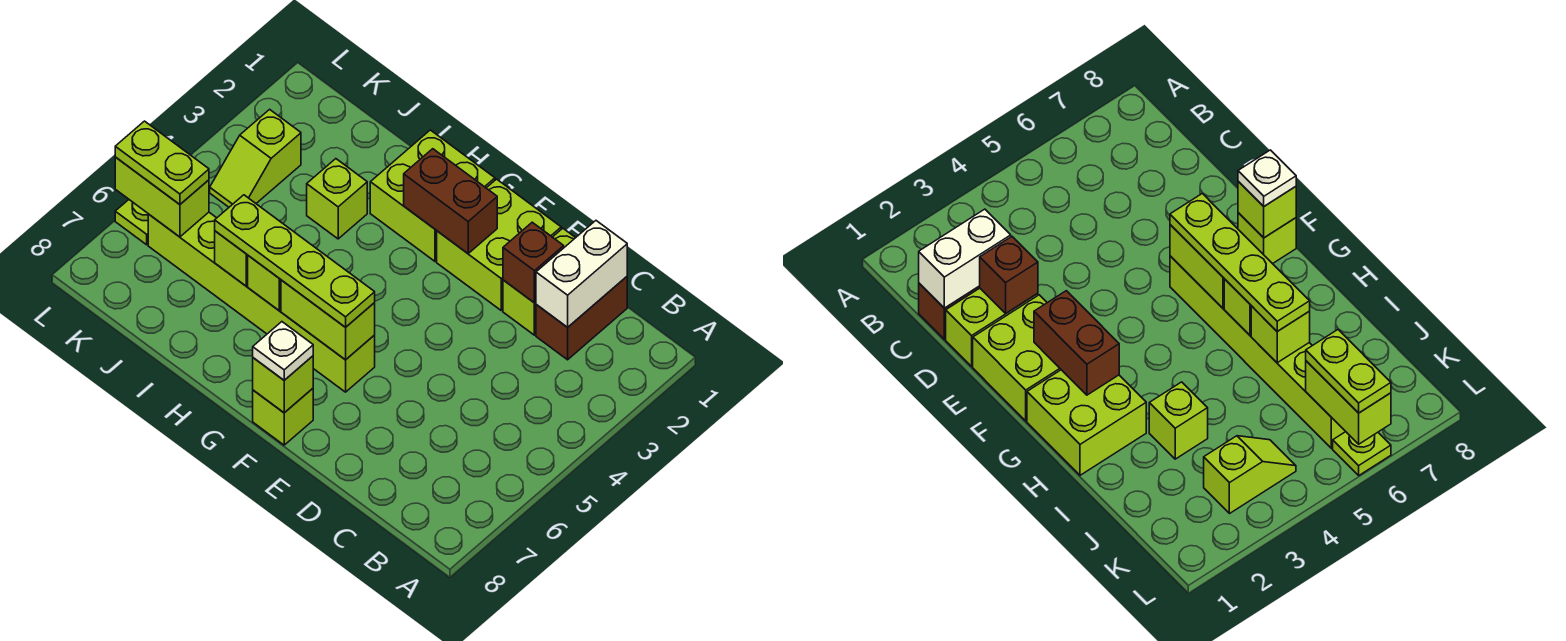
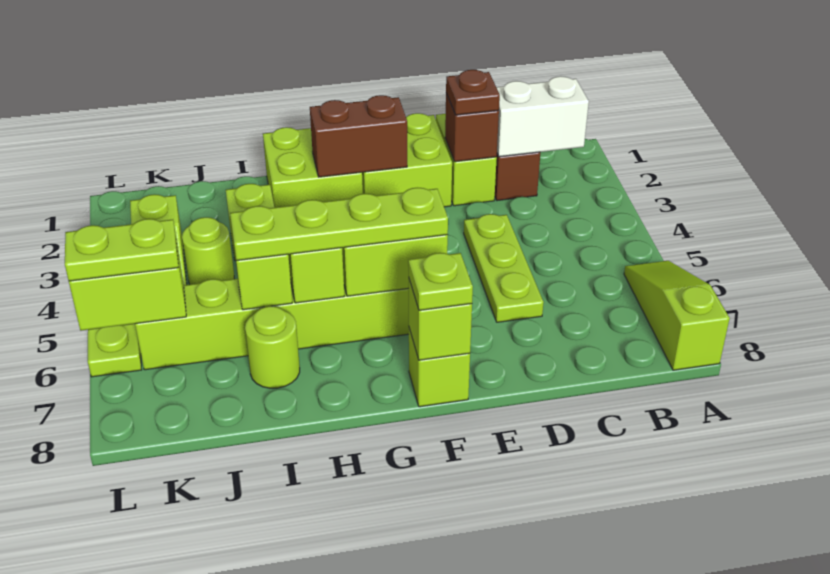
none -> lime 1x3 slope [624,261,730,370]
white 1x2 brick [536,221,627,327] -> white 1x2 brick turned to [496,76,589,157]
none -> brown 1x1 plate [446,70,500,115]
none -> lime 1x3 plate [464,214,544,322]
white 1x1 plate [253,322,313,380] -> lime 1x1 plate [408,253,473,310]
none -> lime 1x1 round brick [245,306,300,388]
none -> lime 1x1 round brick [182,217,234,284]

